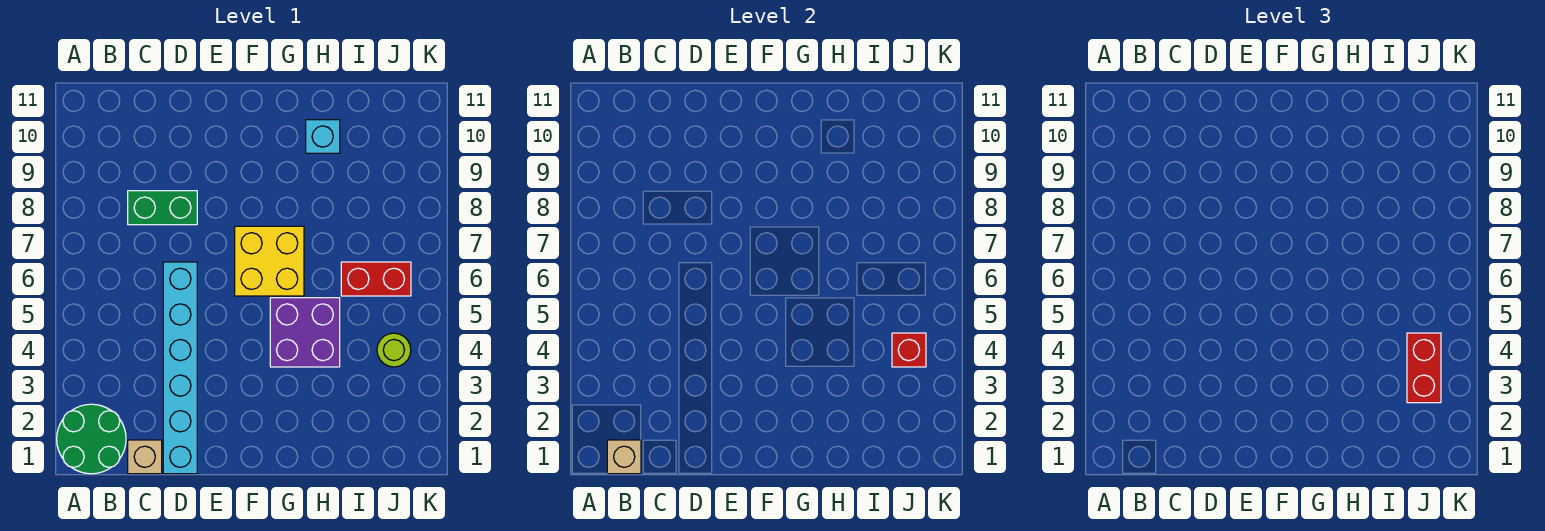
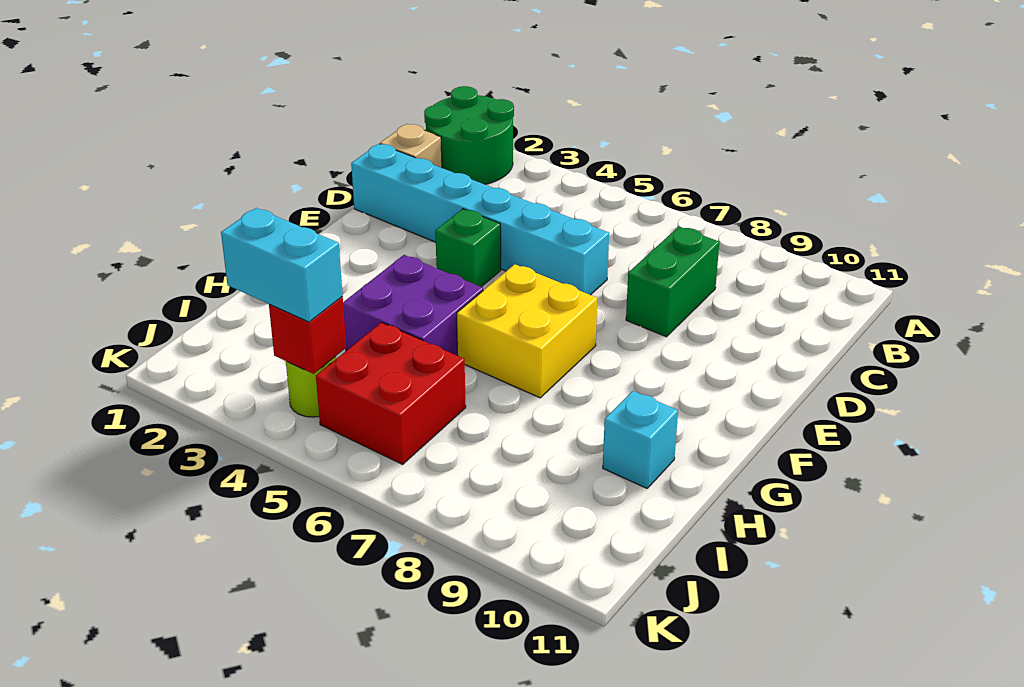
tan 1x1 brick [607,440,641,474] -> none
none -> green 1x1 brick [435,209,501,287]
red 1x2 brick [341,262,411,296] -> red 2x2 brick [316,322,466,464]
red 1x2 brick [1407,333,1441,403] -> cyan 1x2 brick [221,208,343,322]

